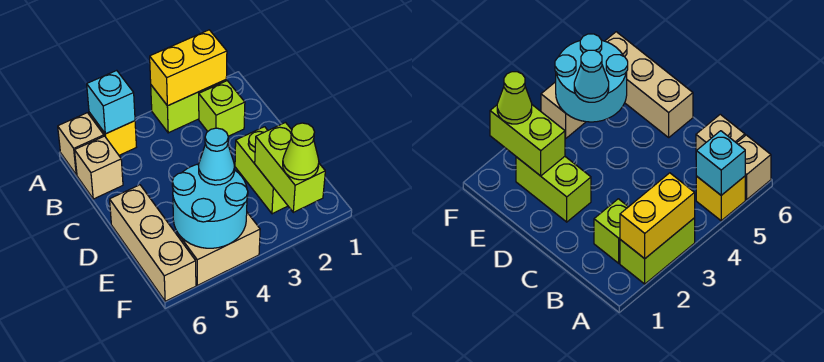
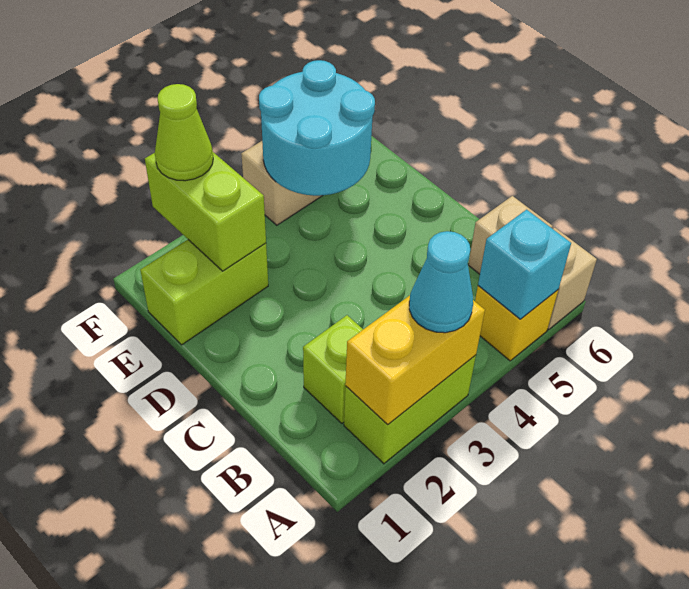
lime 1x2 brick [235,127,288,214] -> lime 1x2 brick turned to [140,240,268,345]
tan 1x3 brick [110,185,196,301] -> none
cyan 1x1 cone [199,128,234,185] -> cyan 1x1 cone moved to [409,231,473,333]

